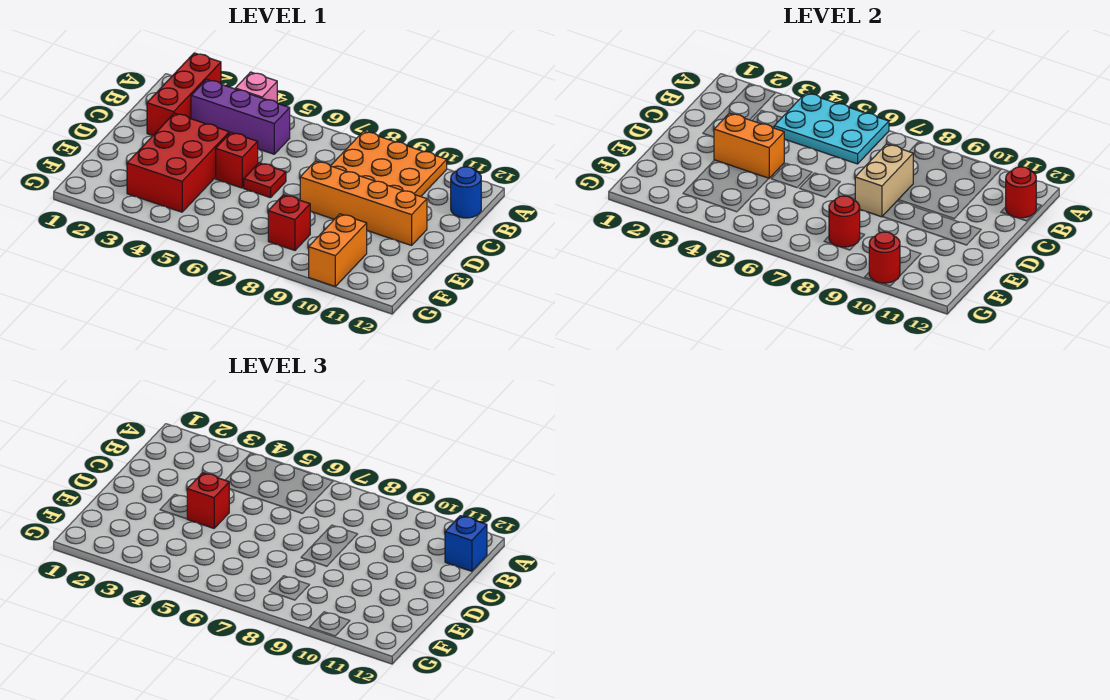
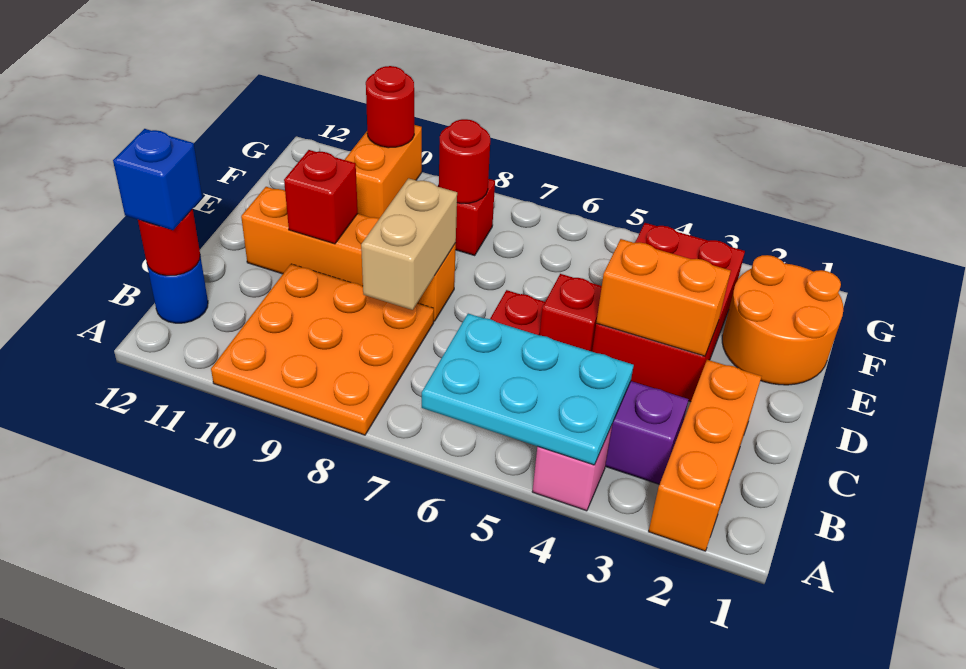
red 1x3 brick [147,53,221,135] -> orange 1x3 brick [649,360,762,551]
red 1x1 brick [187,473,229,528] -> red 1x1 brick moved to [284,150,358,244]
none -> orange 2x2 round brick [722,255,843,385]

